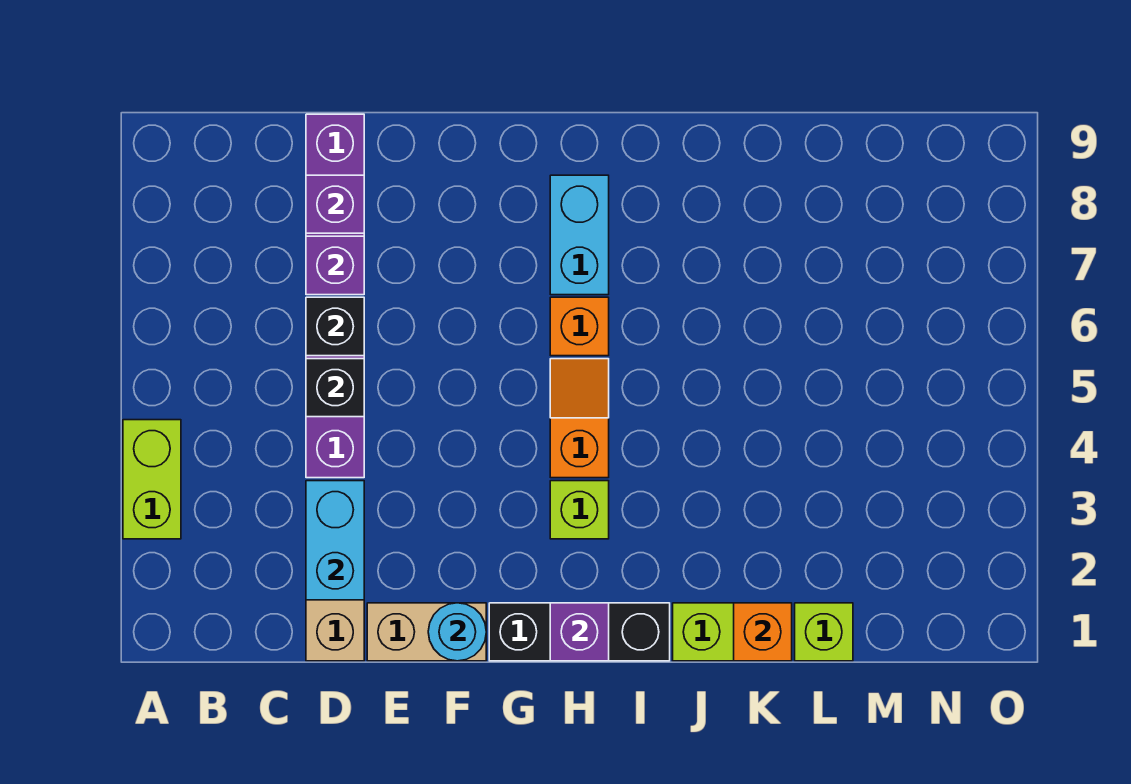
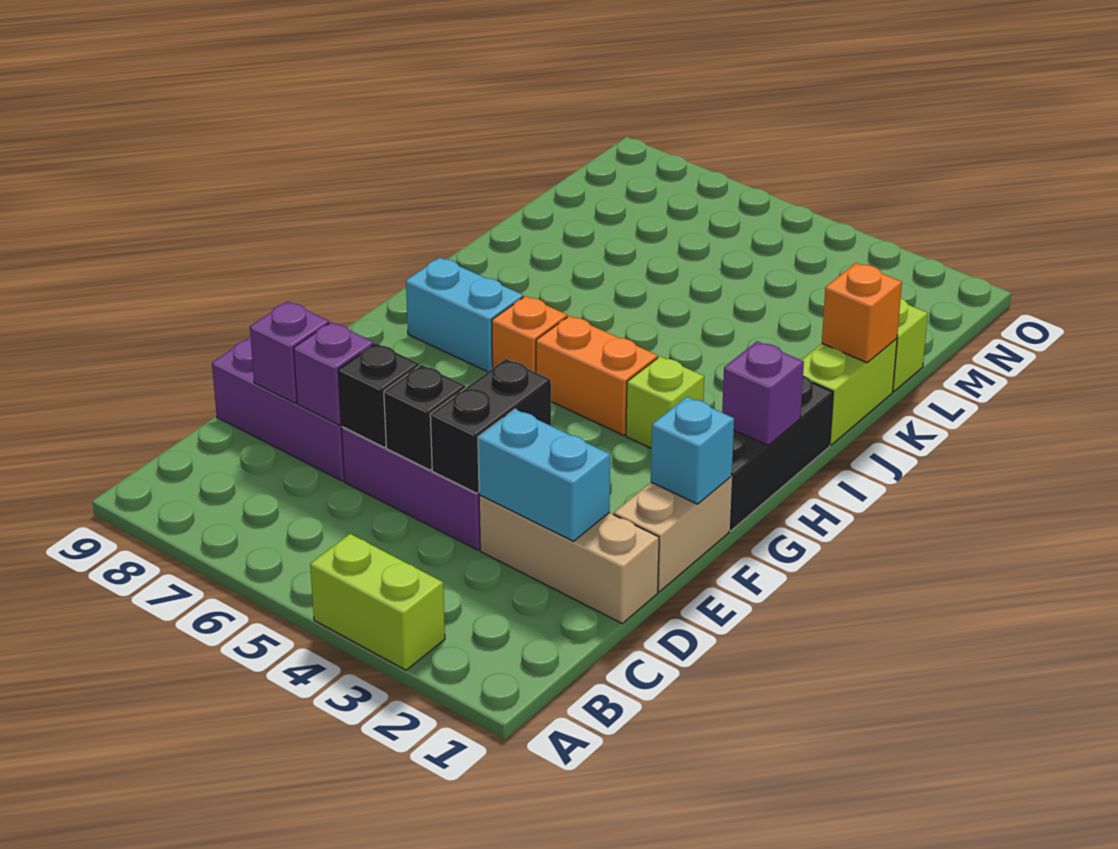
none -> black 1x2 brick [430,359,551,493]
cyan 1x1 round brick [428,603,486,661] -> cyan 1x1 brick [651,397,734,504]
orange 1x2 slope [550,359,609,478] -> orange 1x2 brick [536,316,658,435]

